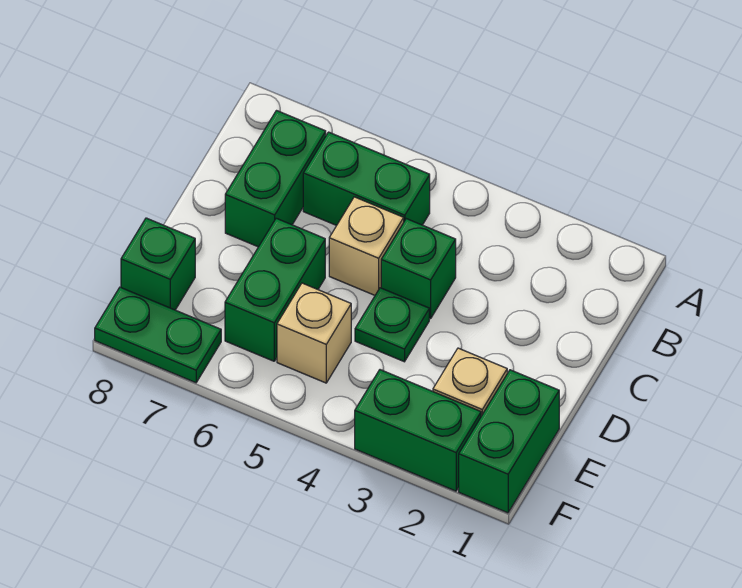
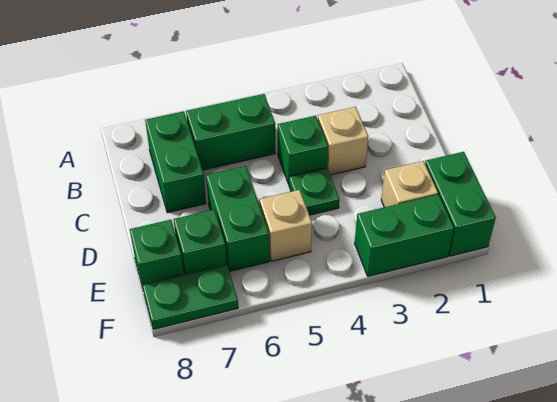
tan 1x1 brick [329,197,404,295] -> tan 1x1 brick moved to [317,107,368,175]
none -> green 1x1 brick [173,210,227,275]

